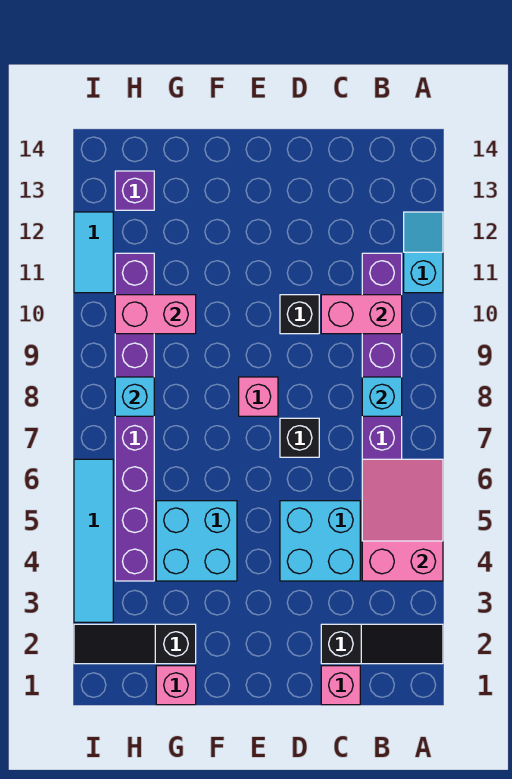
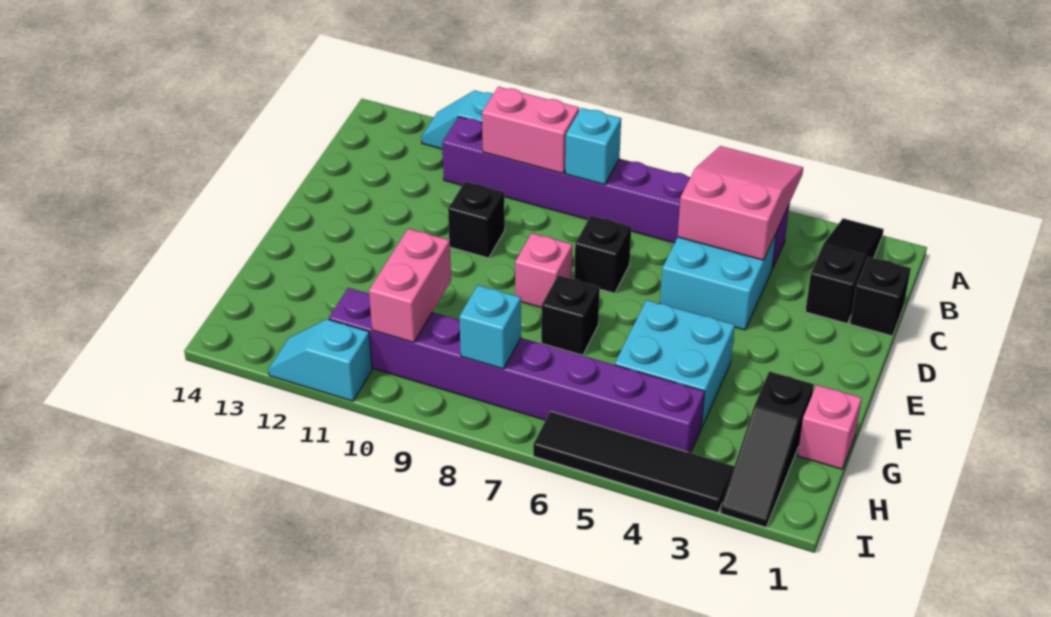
pink 2x3 slope [362,459,443,581] -> pink 2x3 slope turned to [678,146,803,260]
pink 1x2 brick [321,295,402,334] -> pink 1x2 brick turned to [482,87,579,173]
pink 1x1 brick [321,666,360,705] -> black 1x1 brick [850,257,911,336]
none -> black 1x1 brick [541,275,600,355]
purple 1x1 brick [115,171,154,210] -> none
cyan 1x4 tile [74,459,113,622] -> black 1x4 tile [533,411,734,513]
cyan 1x2 tile [74,212,113,293] -> cyan 1x2 slope [269,319,372,401]

